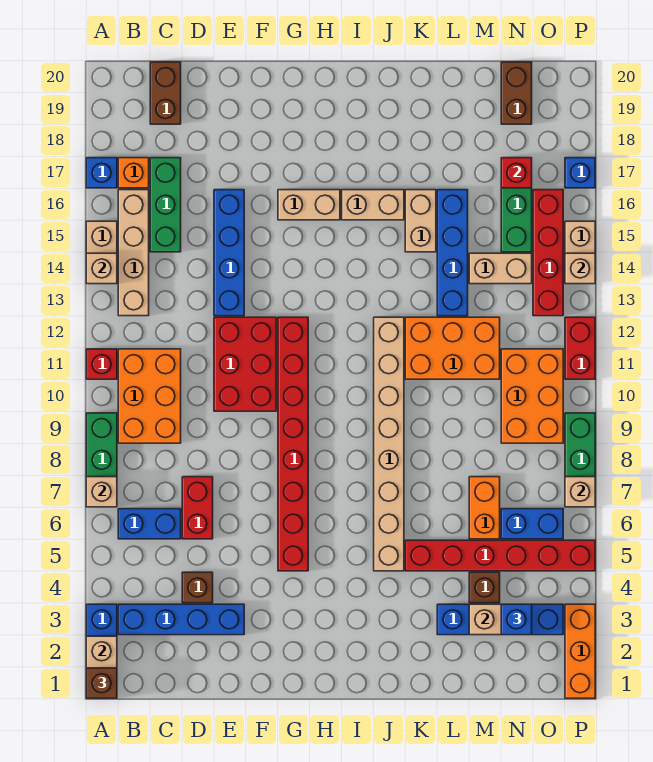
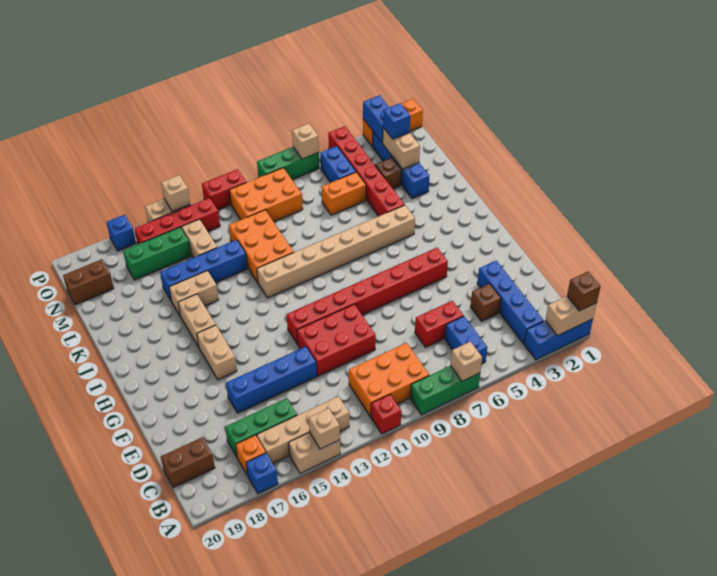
red 1x1 brick [501,158,532,188] -> none
none -> blue 1x2 brick [363,95,389,143]

